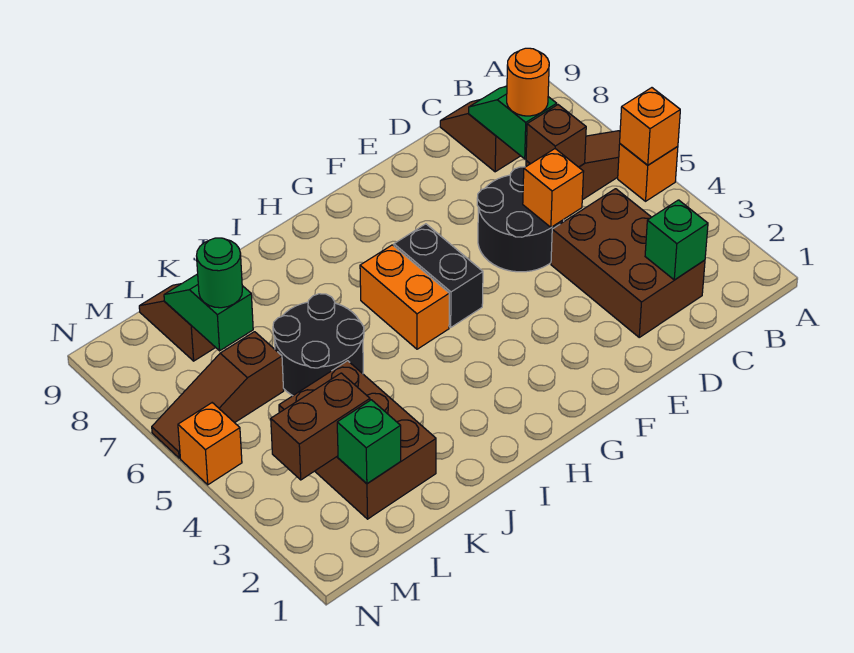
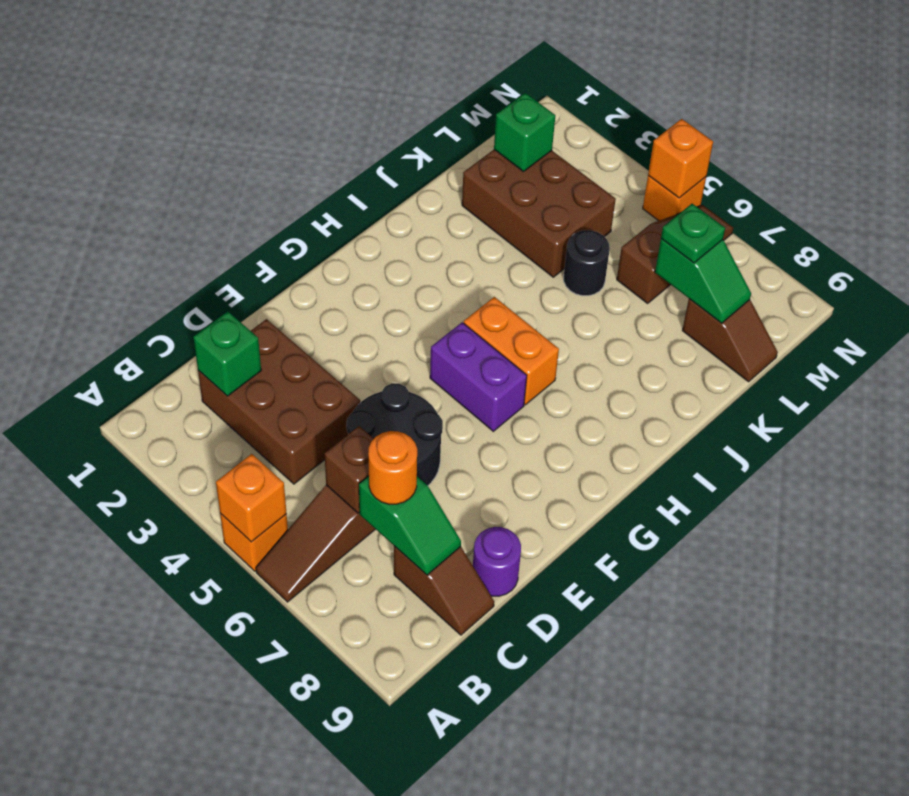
orange 1x1 brick [523,149,584,227] -> orange 1x1 brick moved to [648,119,713,198]
none -> purple 1x1 round brick [473,527,521,596]
black 1x2 brick [394,224,483,327] -> purple 1x2 brick [430,322,527,431]
black 2x2 round brick [273,294,364,396] -> black 1x1 round brick [564,230,610,296]
brown 1x2 brick [271,373,370,480] -> none
green 1x1 round brick [197,238,242,308] -> green 1x1 plate [661,204,725,263]

